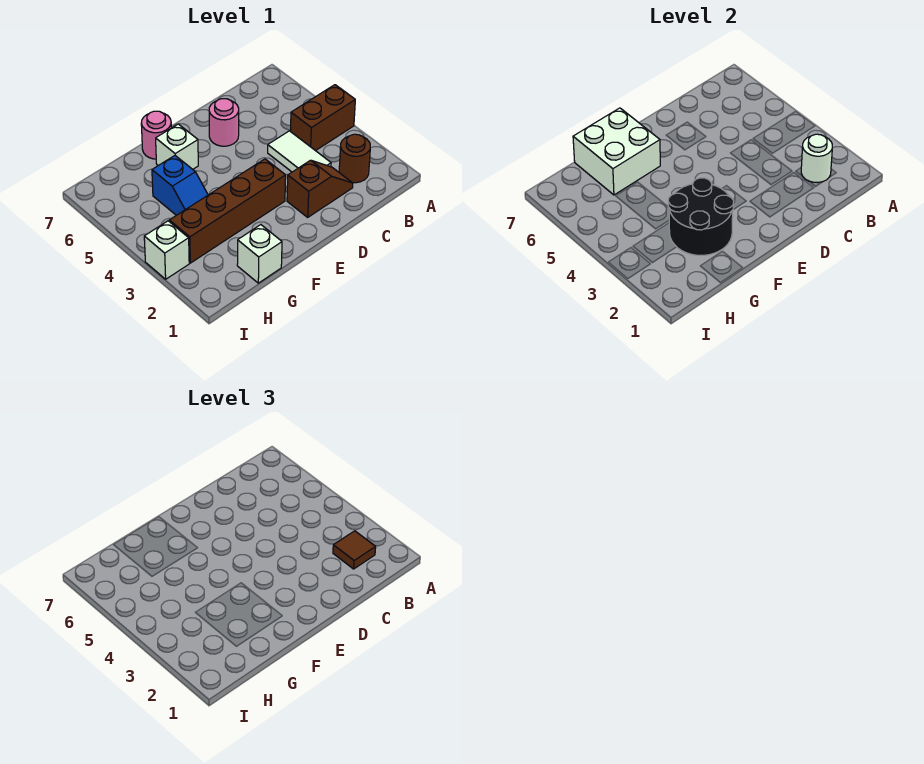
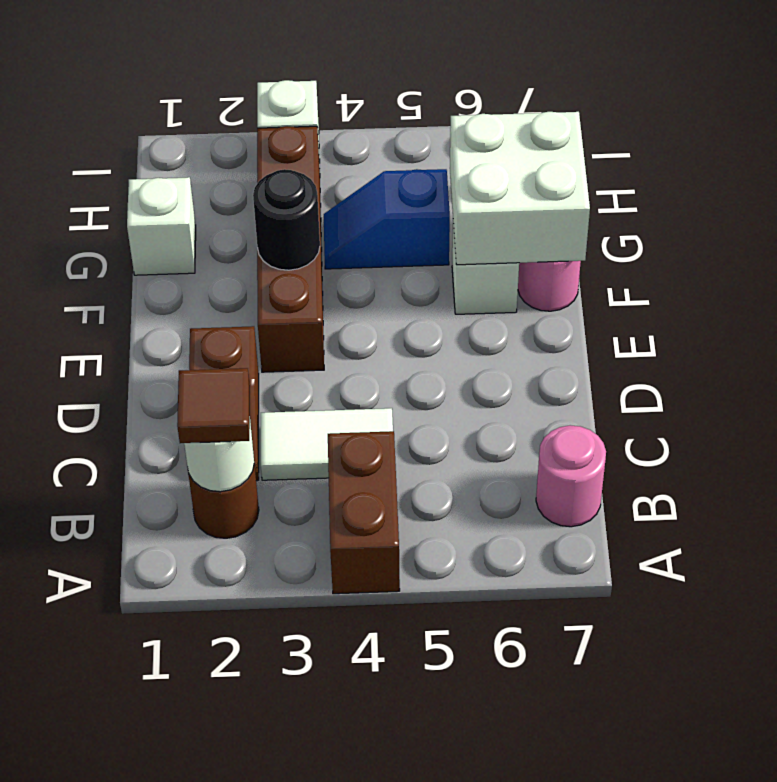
pink 1x1 round brick [209,99,239,146] -> pink 1x1 round brick moved to [536,425,606,527]
black 2x2 round brick [668,178,734,255] -> black 1x1 round brick [253,169,320,270]

